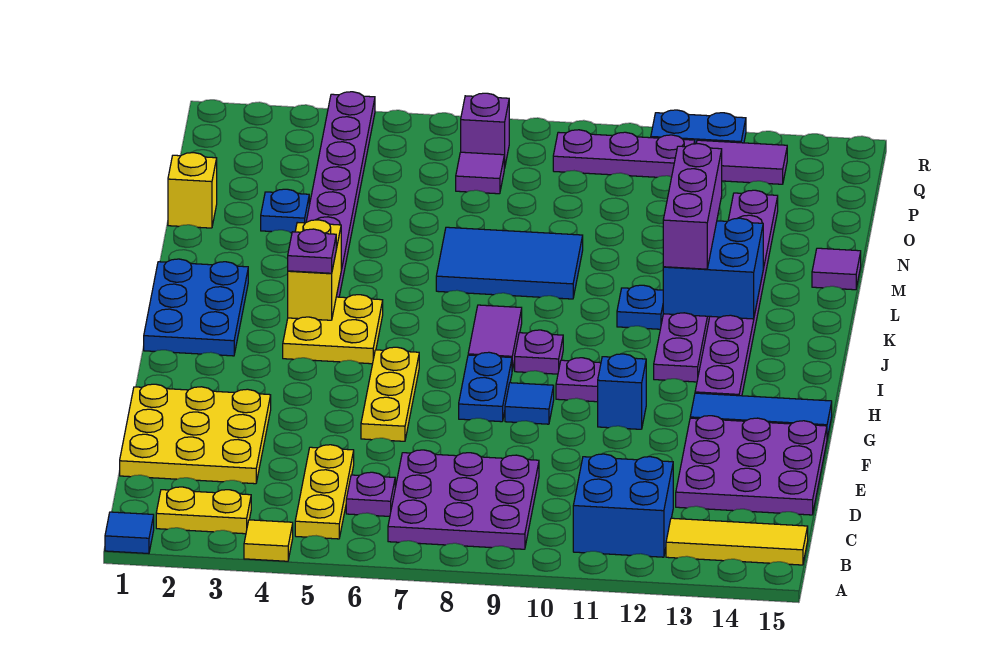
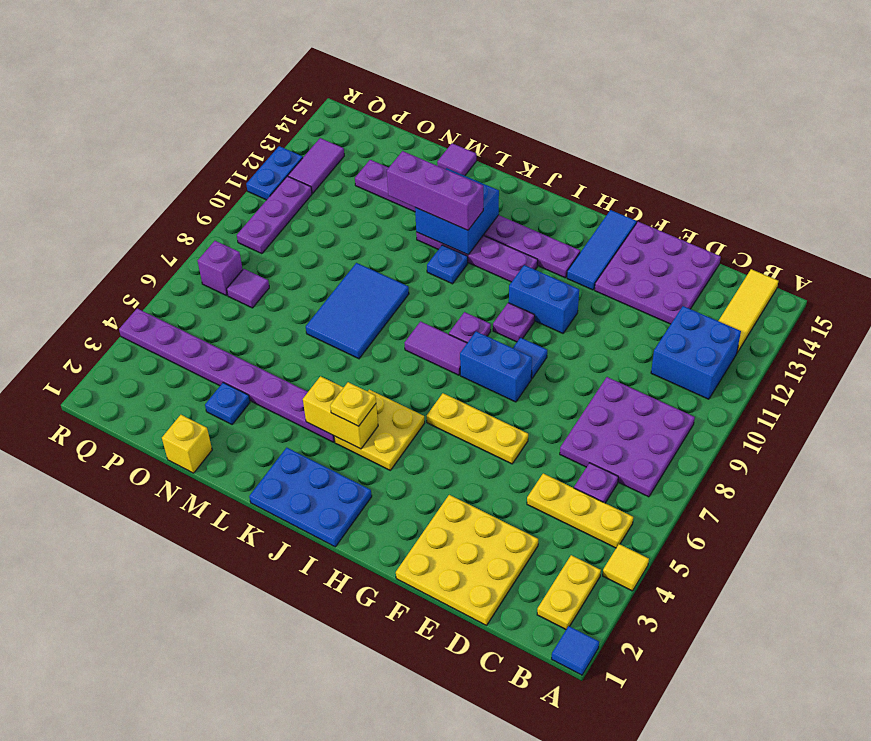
blue 1x2 plate [459,352,512,422] -> blue 1x2 brick [460,332,532,402]
blue 1x1 brick [598,354,646,429] -> blue 1x2 brick [509,265,579,333]
purple 1x1 plate [288,229,336,273] -> yellow 1x1 plate [330,382,376,426]

